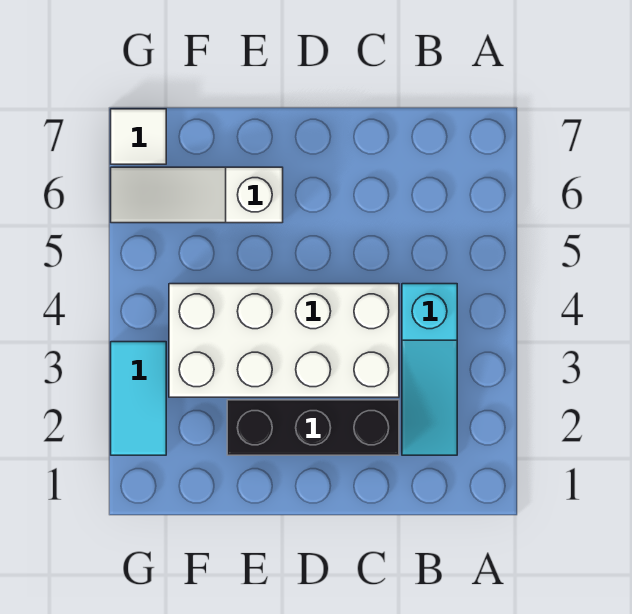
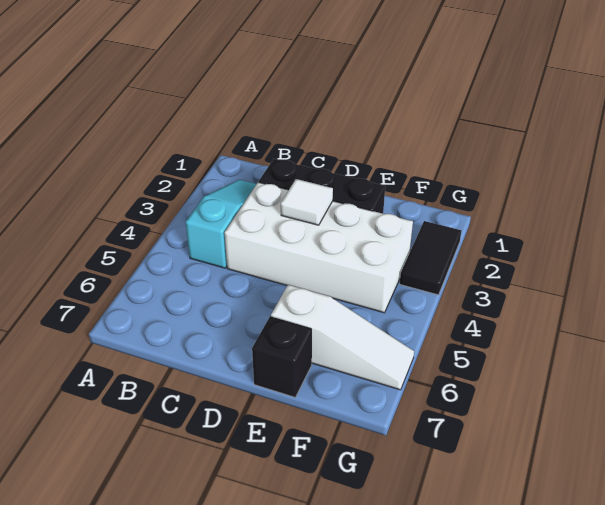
none -> black 1x1 brick [252,316,312,397]
cyan 1x2 tile [111,342,166,455] -> black 1x2 tile [400,221,461,295]
white 1x1 tile [111,109,166,164] -> white 1x1 tile moved to [281,179,333,225]

